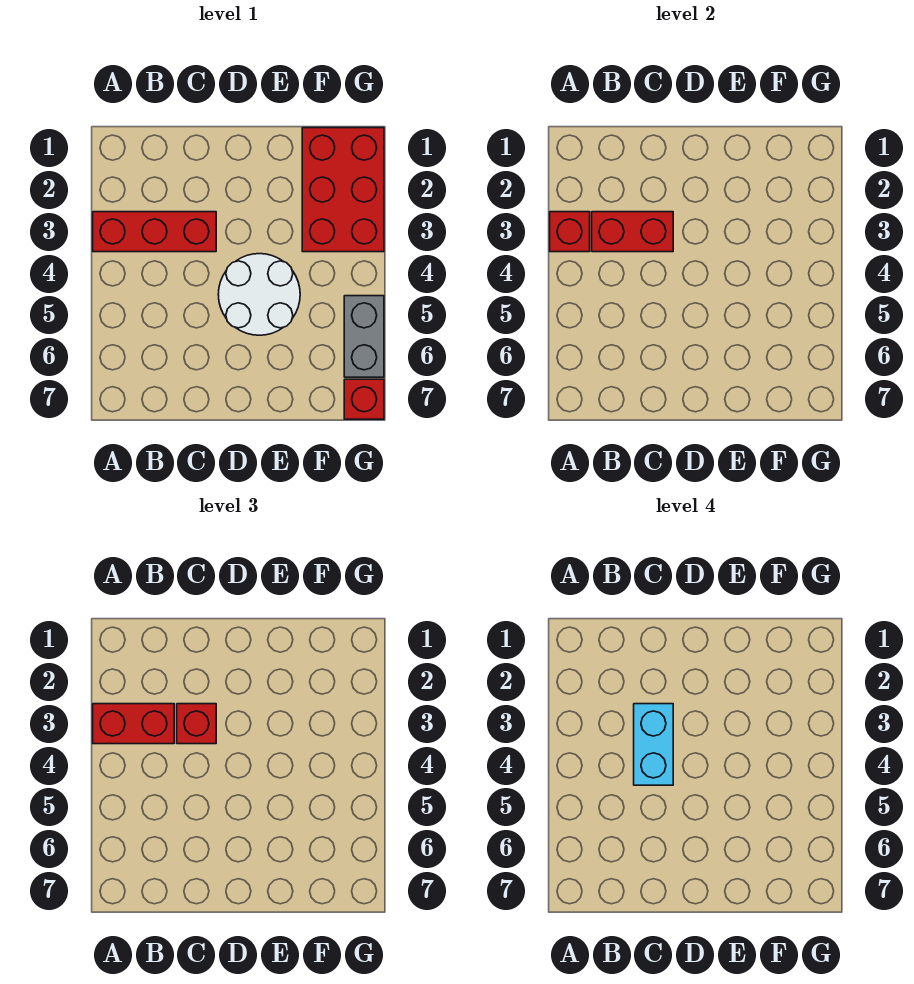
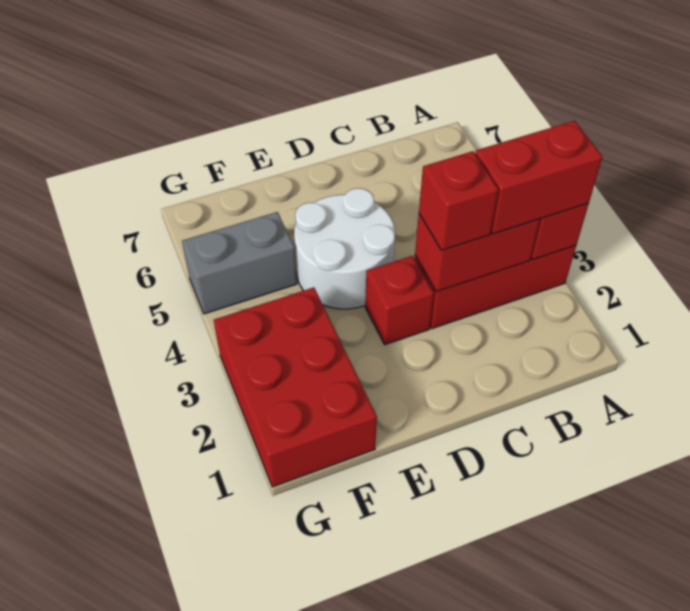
cyan 1x2 brick [634,704,673,785] -> none
grey 1x2 brick [344,296,384,377] -> grey 1x2 brick turned to [182,212,297,314]
red 1x1 brick [344,379,384,419] -> red 1x1 brick moved to [365,256,434,345]

